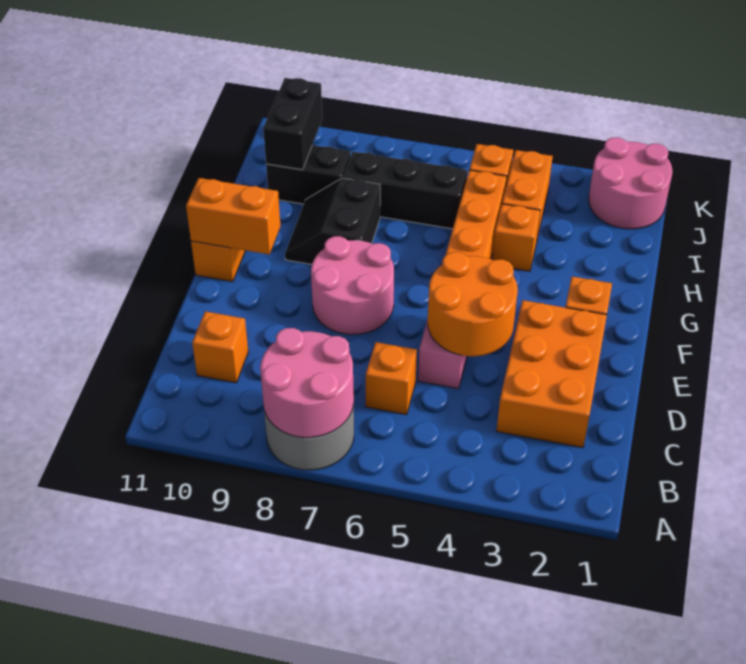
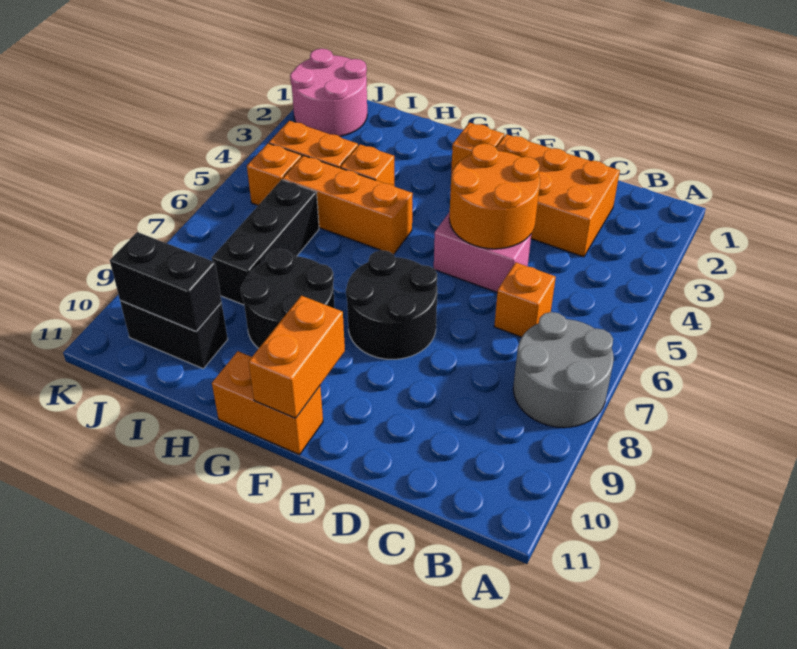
pink 2x2 round brick [260,328,354,438] -> none
orange 1x1 brick [192,311,248,383] -> none
pink 2x2 round brick [311,236,394,335] -> black 2x2 round brick [346,250,437,359]
black 2x2 slope [285,178,380,264] -> black 2x2 round brick [241,249,335,348]
black 1x2 brick [266,145,351,204] -> black 1x2 brick turned to [120,300,228,369]

